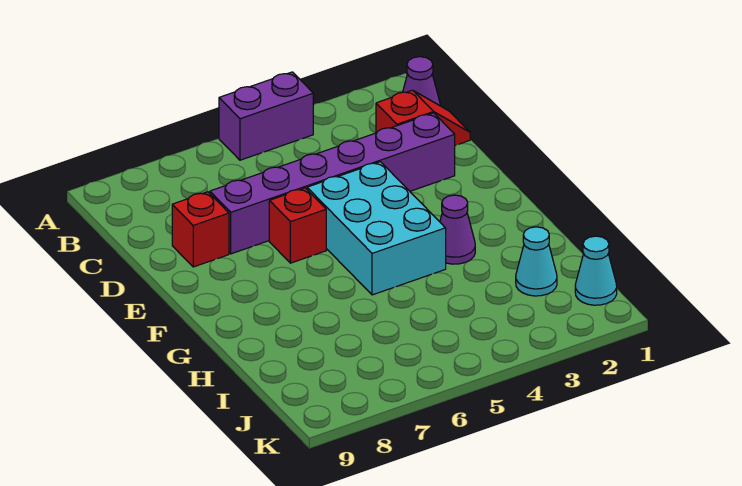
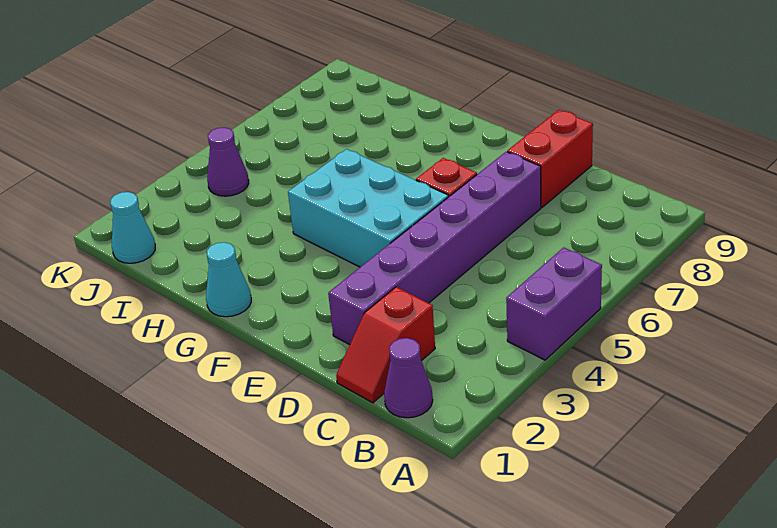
red 1x1 brick [172,192,229,267] -> red 1x2 brick [507,110,593,207]
purple 1x1 cone [440,195,475,264] -> purple 1x1 cone moved to [207,127,249,196]
cyan 1x1 cone [516,227,557,296] -> cyan 1x1 cone moved to [206,242,251,317]

